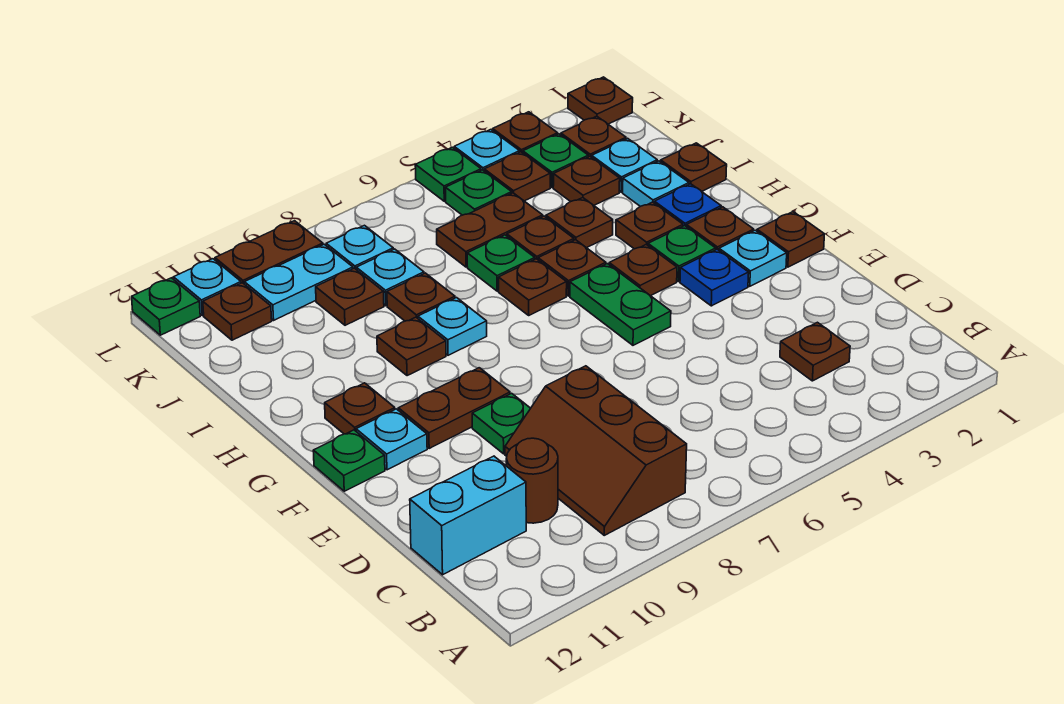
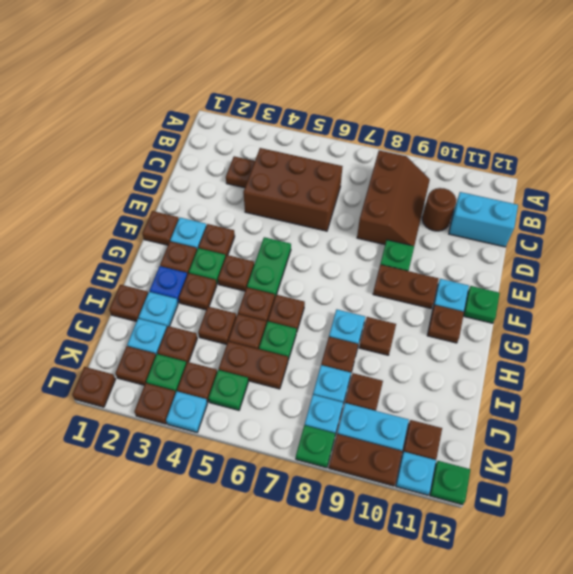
none -> brown 2x3 brick [243,148,343,231]
blue 1x1 plate [680,249,749,306] -> brown 1x1 plate [199,224,235,257]
green 1x1 plate [415,147,481,201] -> green 1x1 plate moved to [296,425,336,468]

